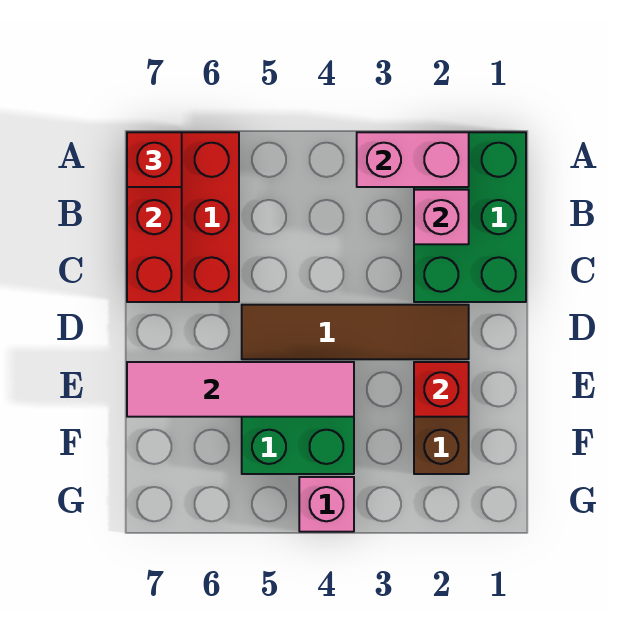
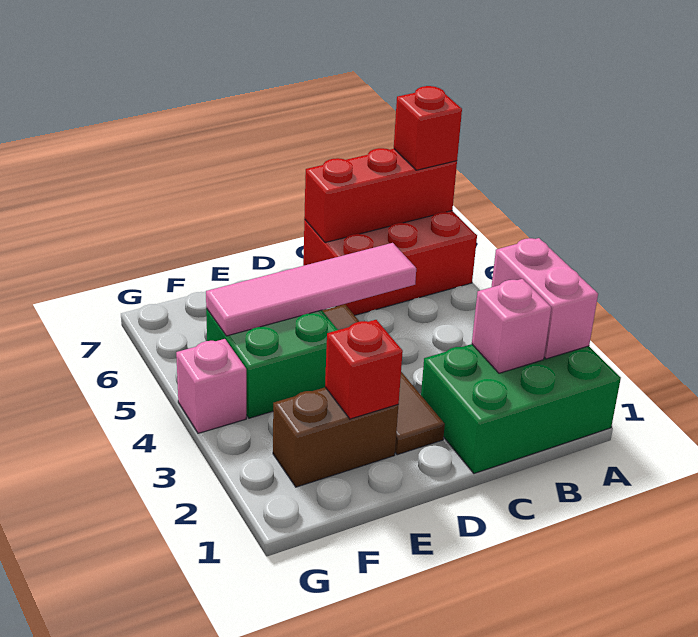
pink 1x4 tile [127,362,354,417] -> pink 1x4 tile turned to [206,243,416,336]

